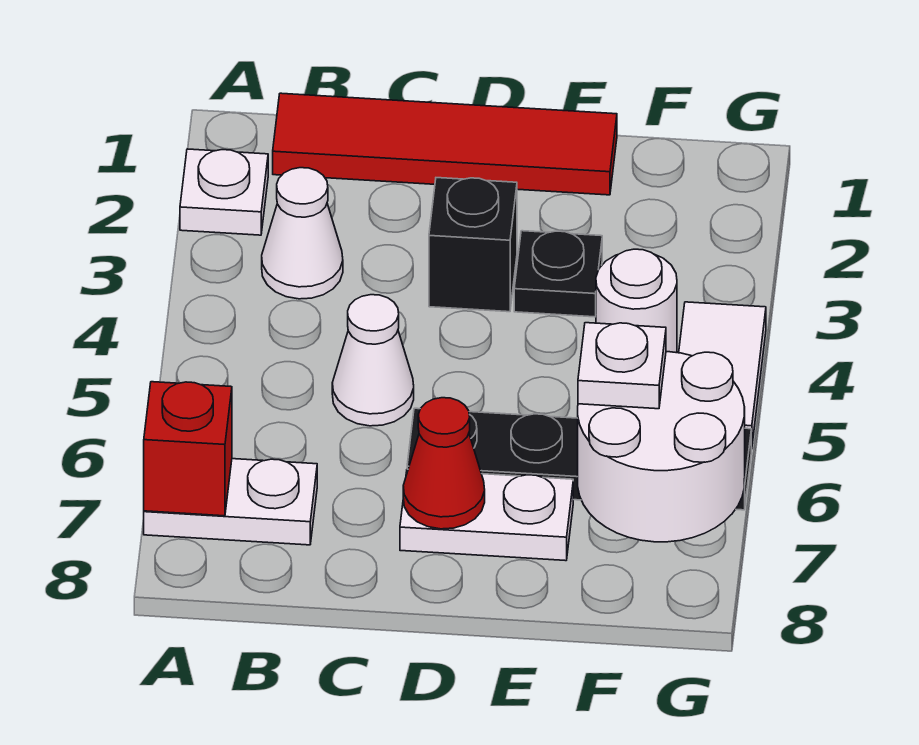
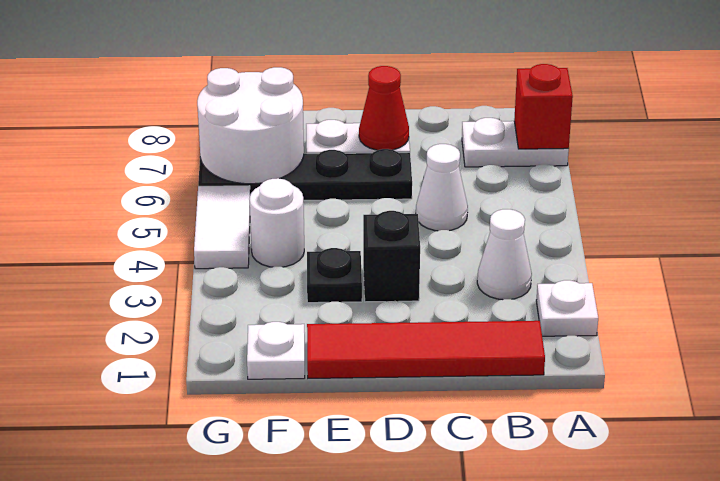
white 1x1 plate [578,323,666,409] -> white 1x1 plate moved to [247,322,305,379]

